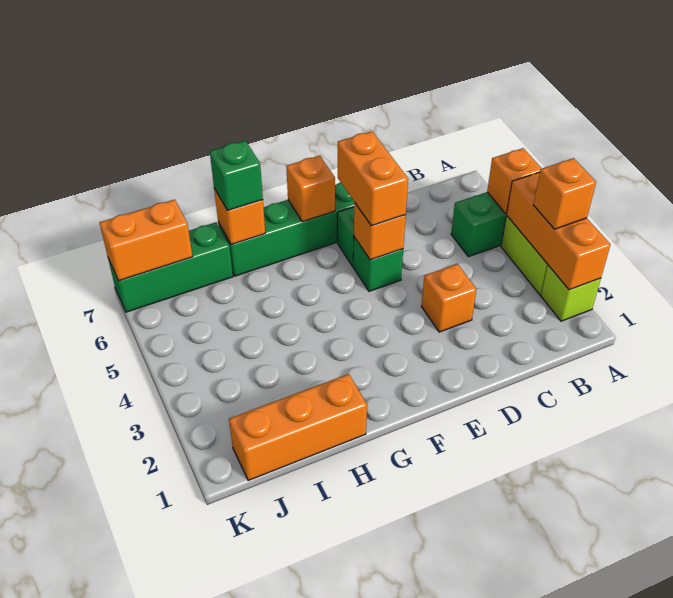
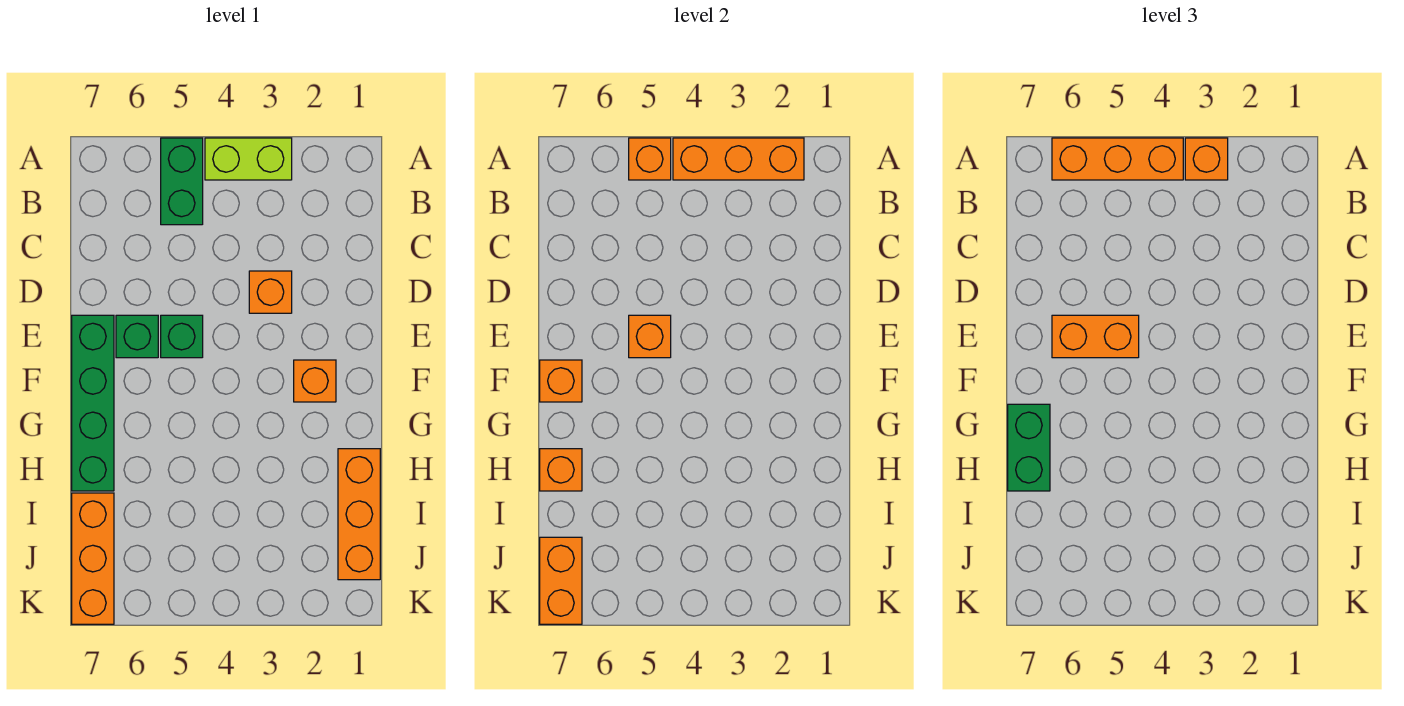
lime 1x1 brick [541,265,601,321] -> none
none -> orange 1x3 brick [1052,138,1183,180]
none -> orange 1x1 brick [294,360,336,402]
green 1x1 brick [210,141,263,211] -> green 1x2 brick [1008,404,1050,491]
green 1x3 brick [108,222,233,312] -> orange 1x3 brick [72,493,114,624]

